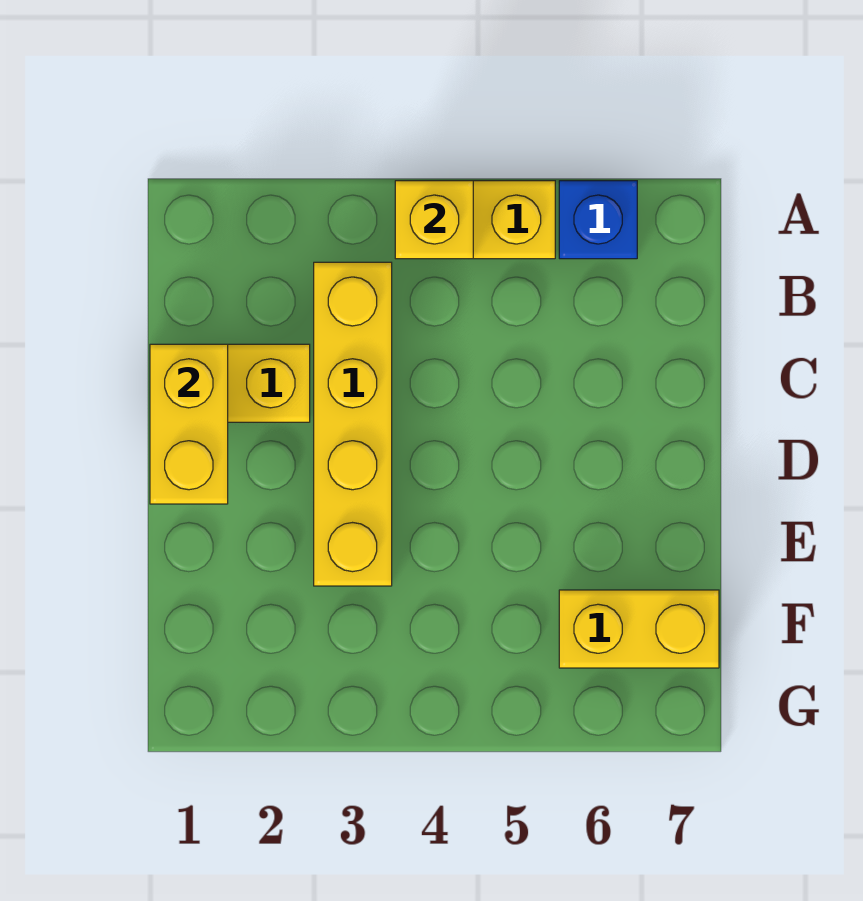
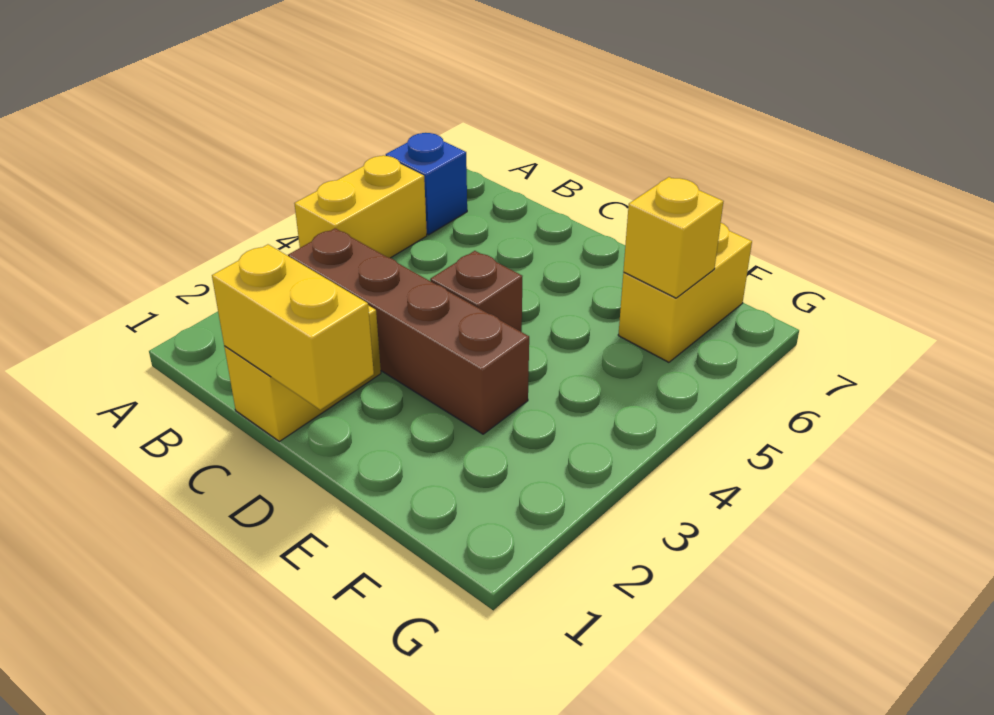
yellow 1x1 brick [395,181,473,259] -> yellow 1x1 brick moved to [623,177,724,298]
yellow 1x4 brick [314,262,392,586] -> brown 1x4 brick [288,228,529,434]
none -> brown 1x1 brick [430,251,522,332]

